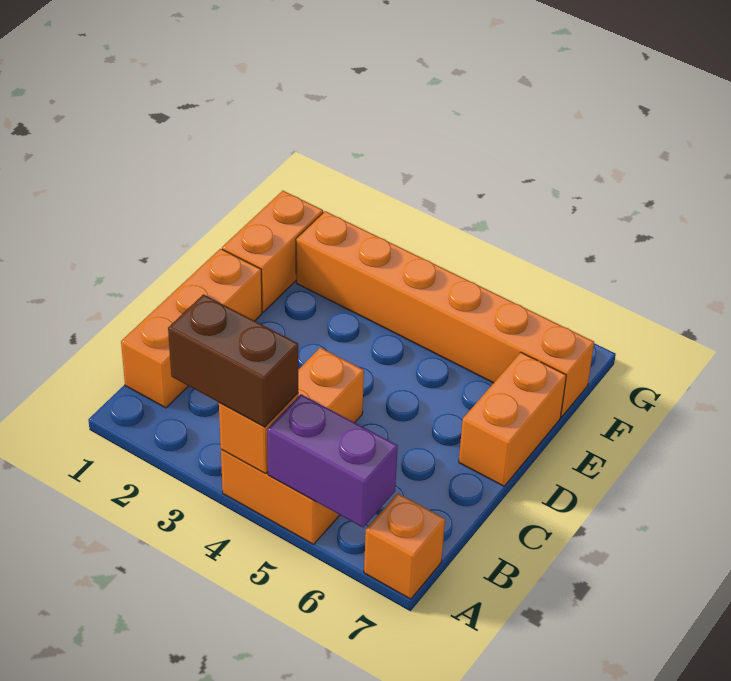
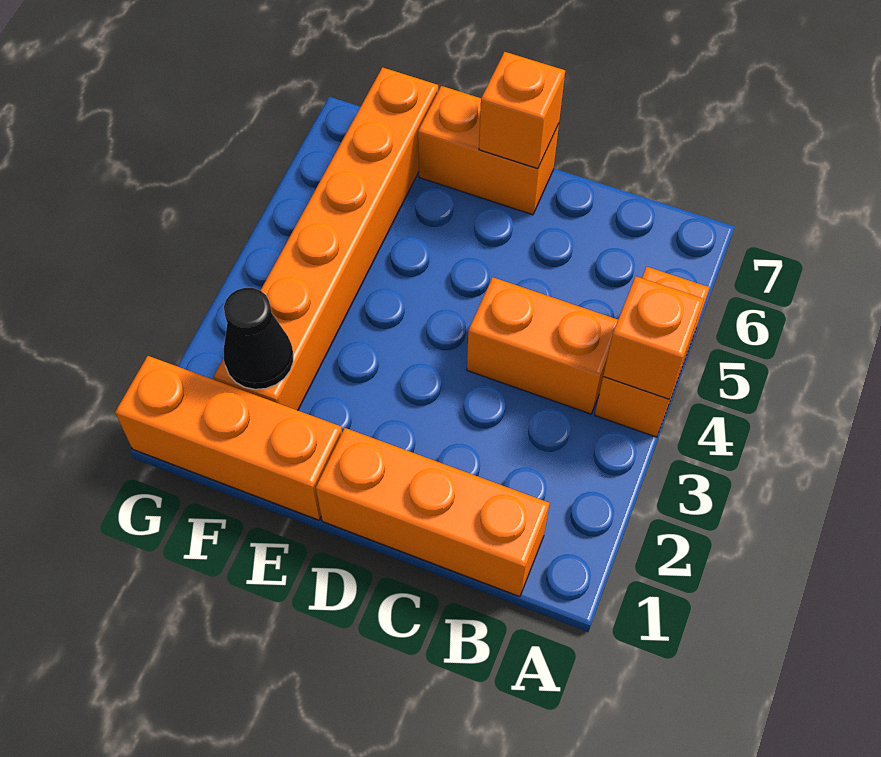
brown 1x2 brick [168,294,298,427] -> none
purple 1x2 brick [267,394,398,527] -> none
orange 1x1 brick [364,493,445,599] -> orange 1x1 brick moved to [479,52,565,169]
orange 1x2 brick [222,191,323,312] -> orange 1x3 brick [115,356,342,520]
none -> black 1x1 cone [223,288,293,389]

